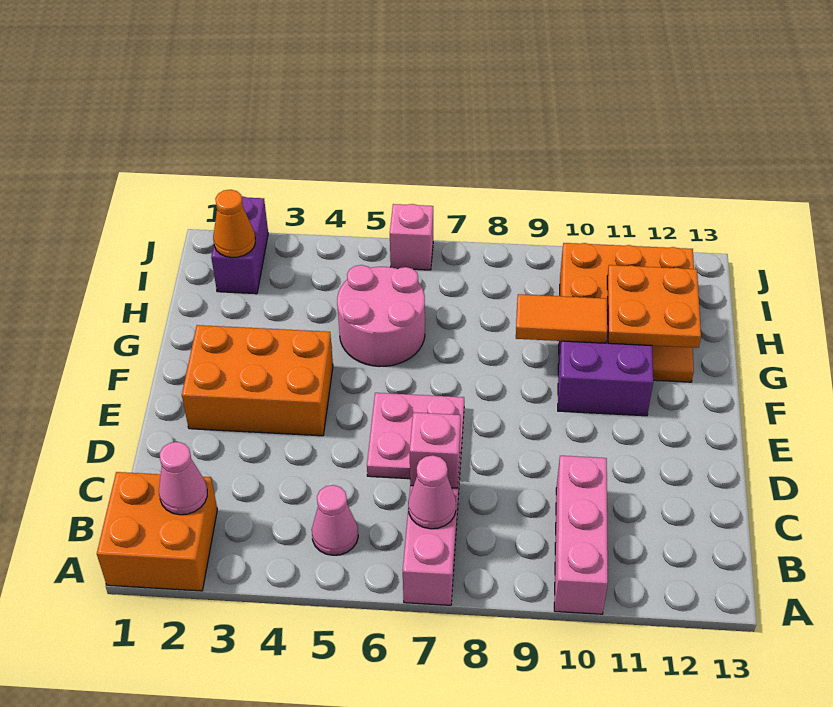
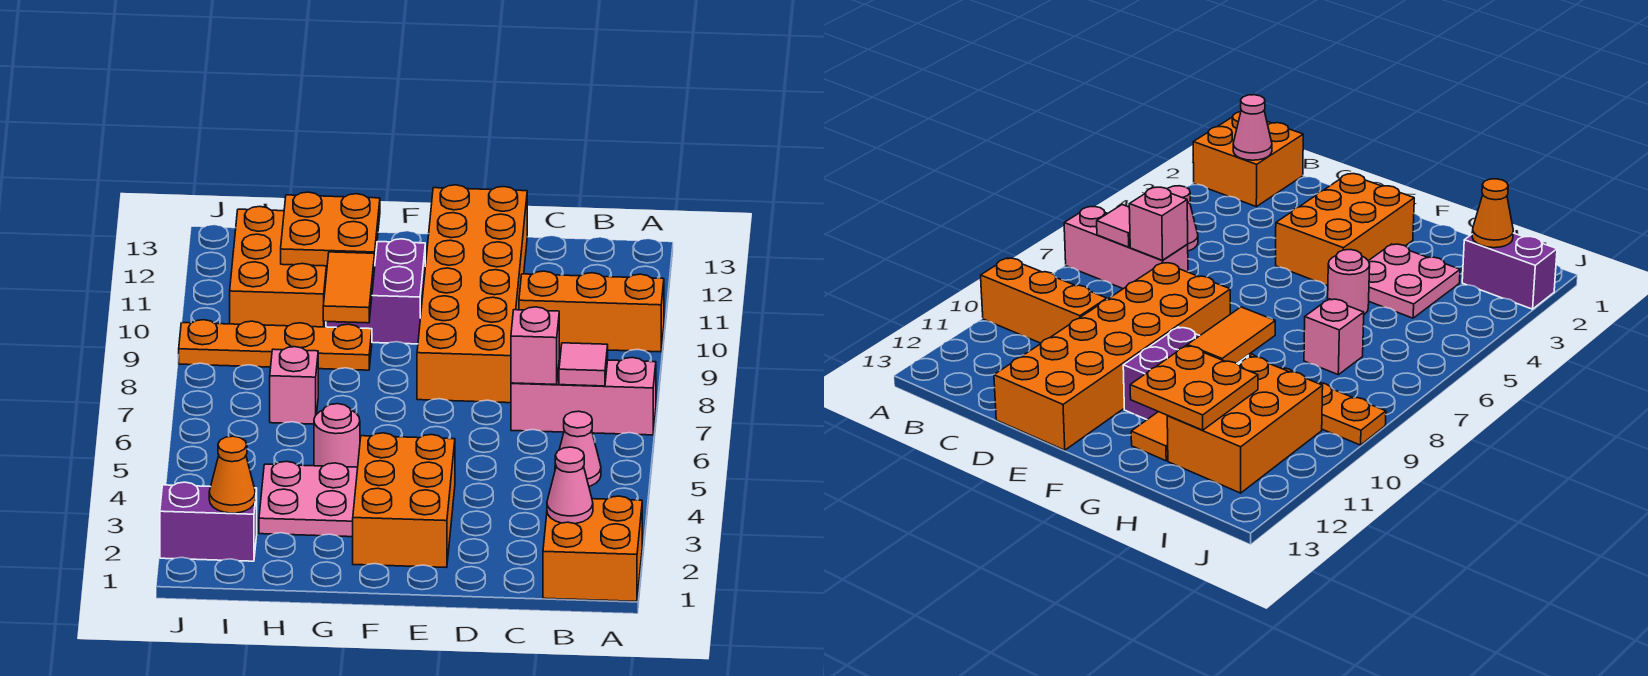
pink 1x3 brick [554,456,608,614] -> orange 1x3 brick [519,271,664,352]
pink 1x1 cone [408,455,456,529] -> pink 1x1 tile [559,343,608,386]
pink 2x2 plate [367,393,464,479] -> pink 2x2 plate moved to [259,461,358,537]
none -> orange 2x6 brick [417,185,527,403]
pink 2x2 round brick [337,265,425,366] -> pink 1x1 round brick [314,404,360,467]
none -> orange 1x4 plate [179,320,372,370]
pink 1x1 brick [390,204,433,270] -> pink 1x1 brick moved to [270,347,318,424]

